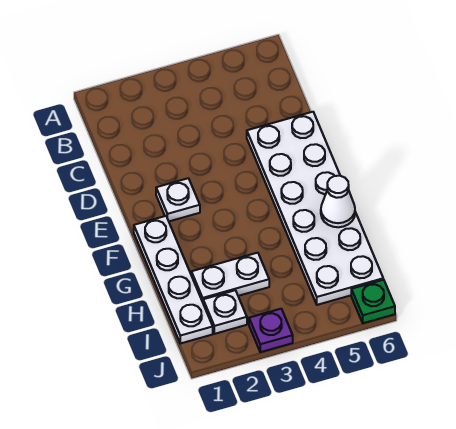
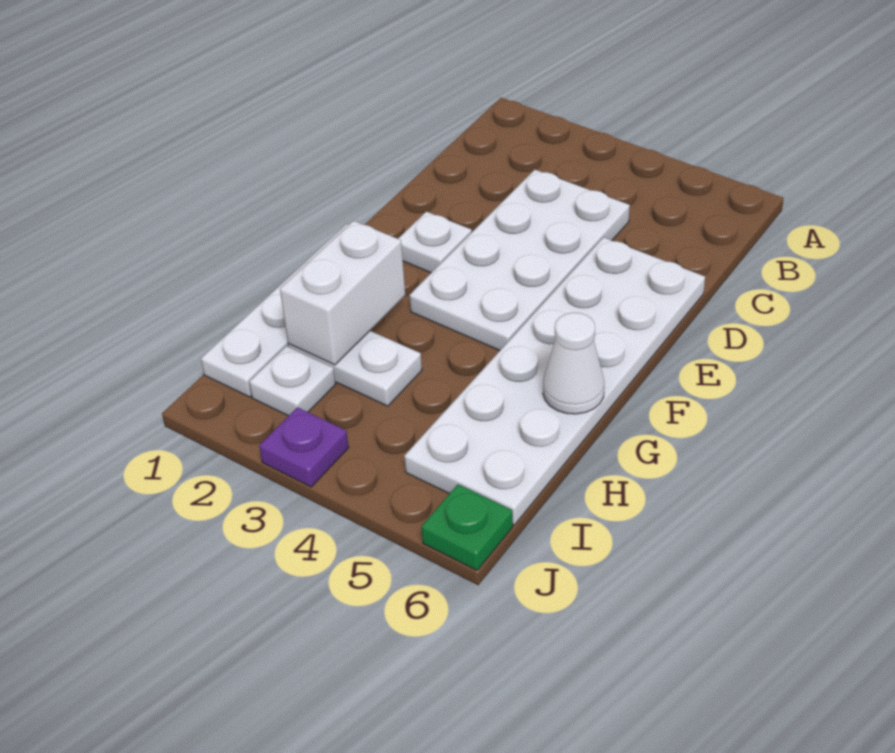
none -> white 2x4 plate [409,170,630,350]
none -> white 1x2 brick [280,221,405,365]

